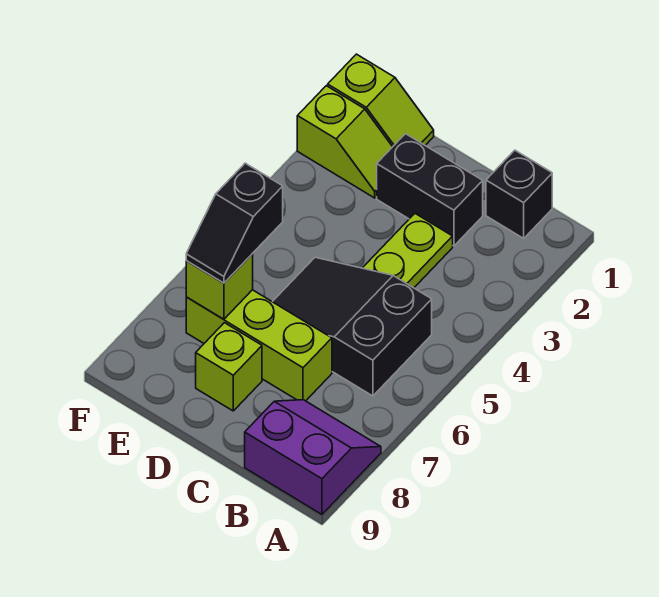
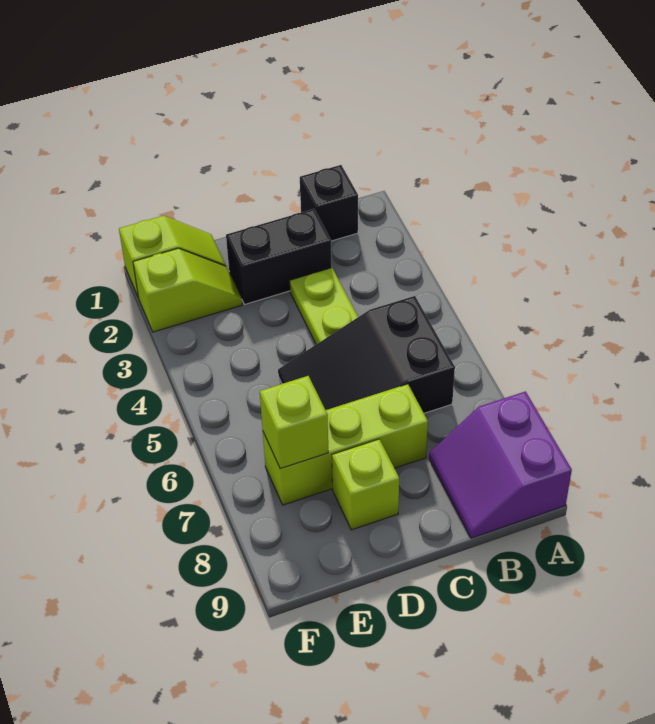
purple 2x2 slope [245,400,381,514] -> purple 2x2 slope turned to [429,391,572,538]
black 1x2 slope [186,163,283,283] -> none

